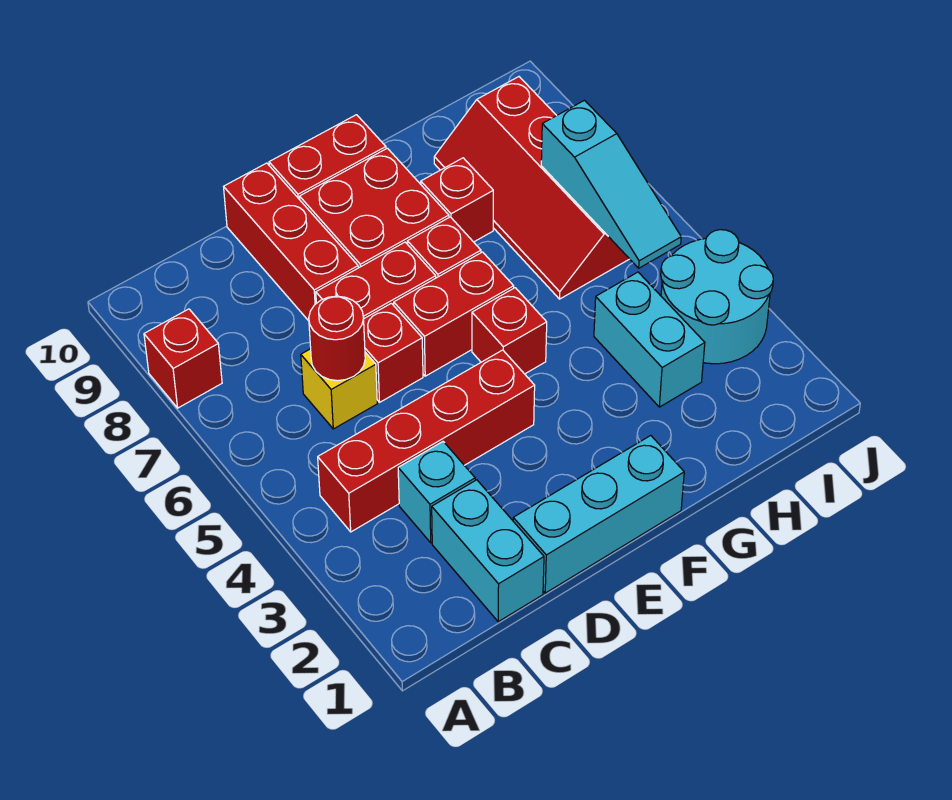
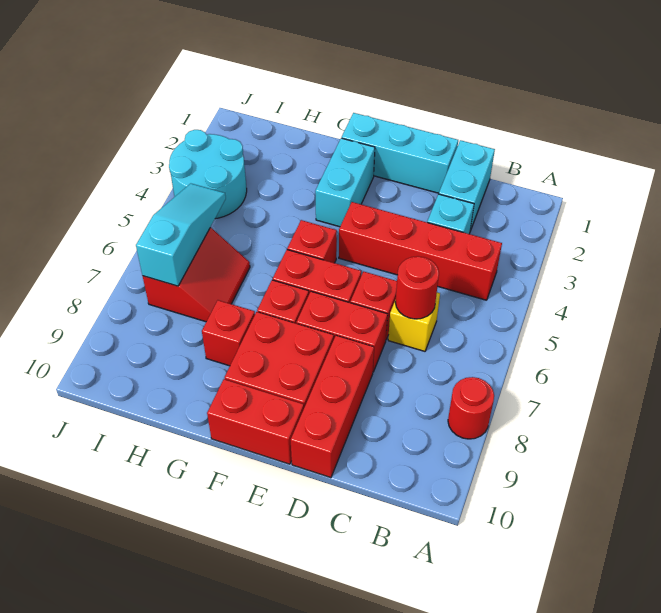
red 1x1 brick [144,309,222,408] -> red 1x1 round brick [448,377,494,439]
cyan 1x2 brick [594,272,705,407] -> cyan 1x2 brick moved to [315,138,375,227]
red 2x4 slope [434,77,629,299] -> red 2x2 slope [143,228,250,322]

